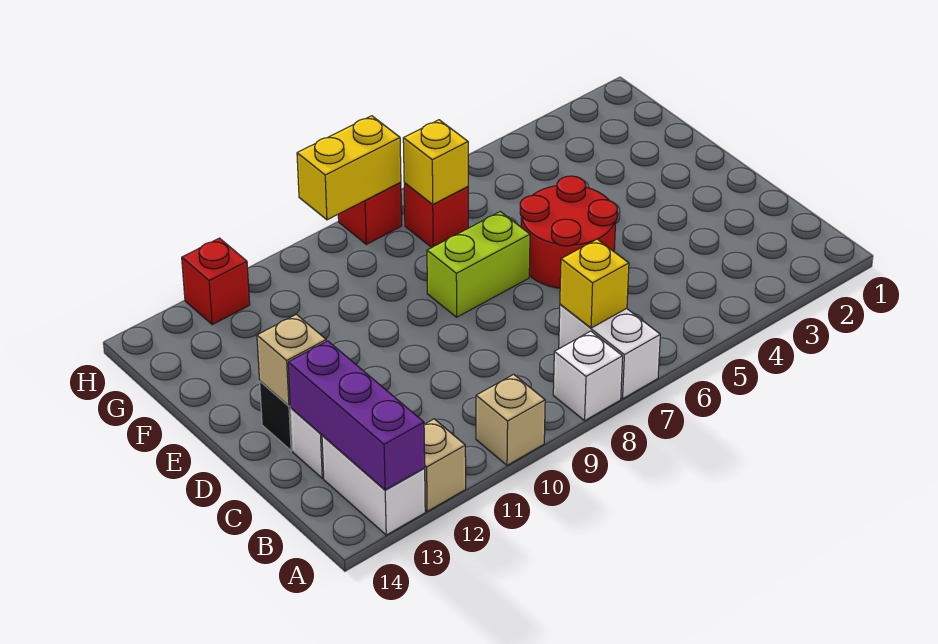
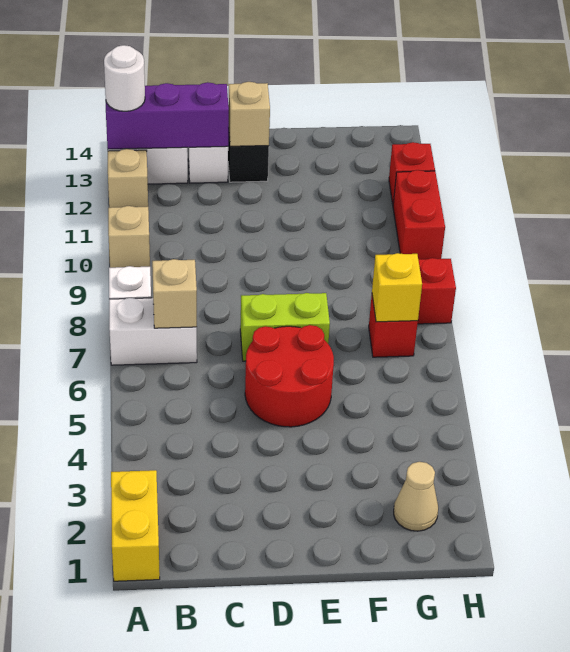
none -> white 1x1 round brick [104,45,145,111]
yellow 1x1 brick [560,239,629,328] -> tan 1x1 brick [152,259,197,328]
lime 1x2 brick [427,212,530,317] -> lime 1x2 brick turned to [240,293,330,361]
none -> tan 1x1 cone [394,462,438,531]
yellow 1x2 brick [297,116,401,220] -> yellow 1x2 brick moved to [111,470,160,581]
none -> red 1x2 brick [393,170,445,259]

